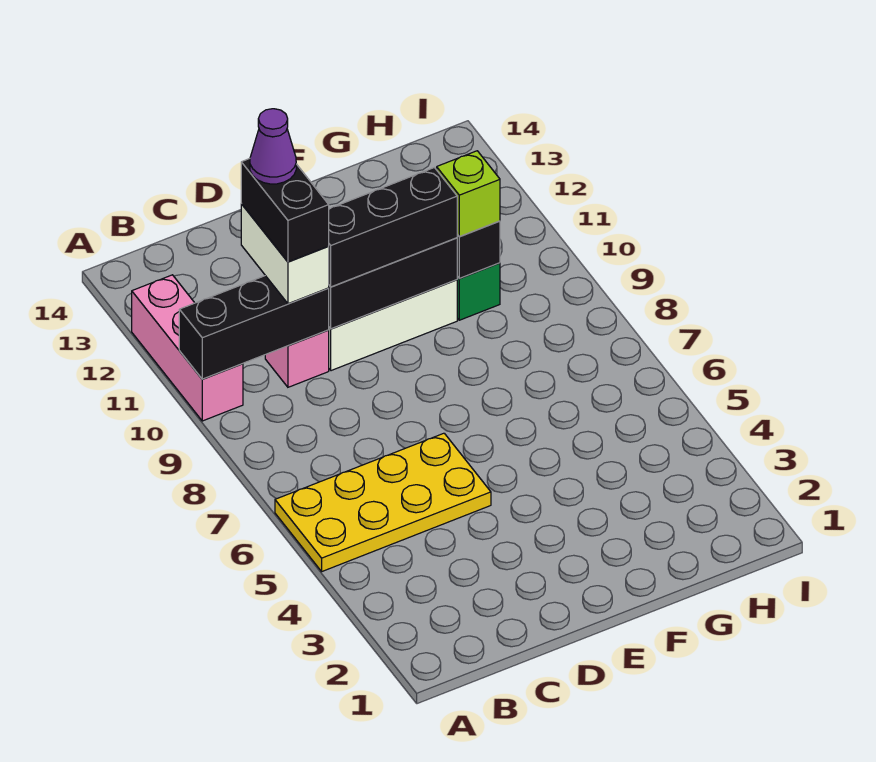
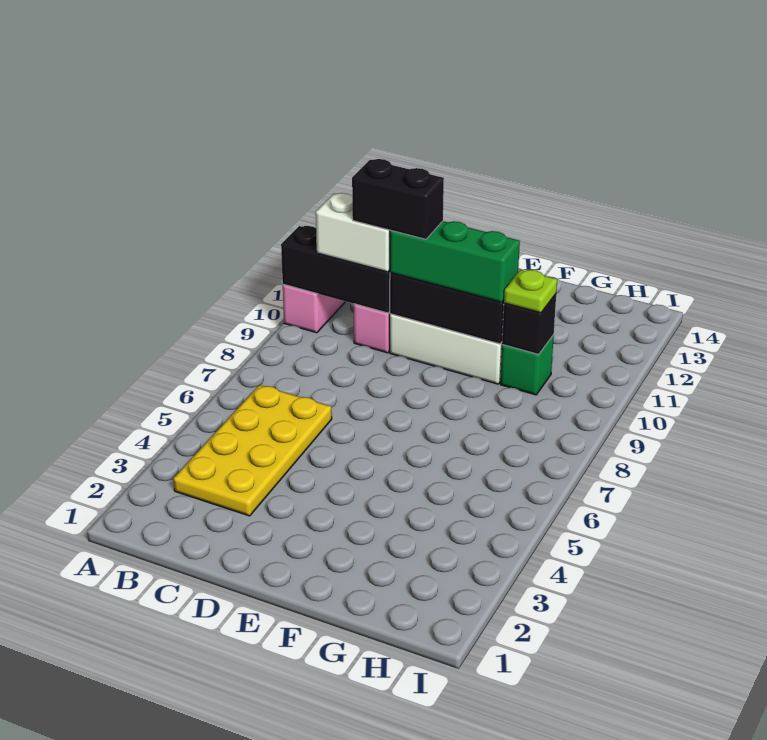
yellow 2x4 plate [275,433,491,571] -> yellow 2x4 plate turned to [173,385,332,516]
white 1x2 brick [241,204,329,304] -> white 1x2 brick turned to [316,193,390,272]
black 1x2 brick [241,159,329,262] -> black 1x2 brick turned to [352,159,444,239]
purple 1x1 cone [250,109,296,184] -> none
black 1x3 brick [328,168,457,287] -> green 1x3 brick [390,221,520,302]
lime 1x1 brick [437,151,500,237] -> lime 1x1 plate [504,270,557,313]

